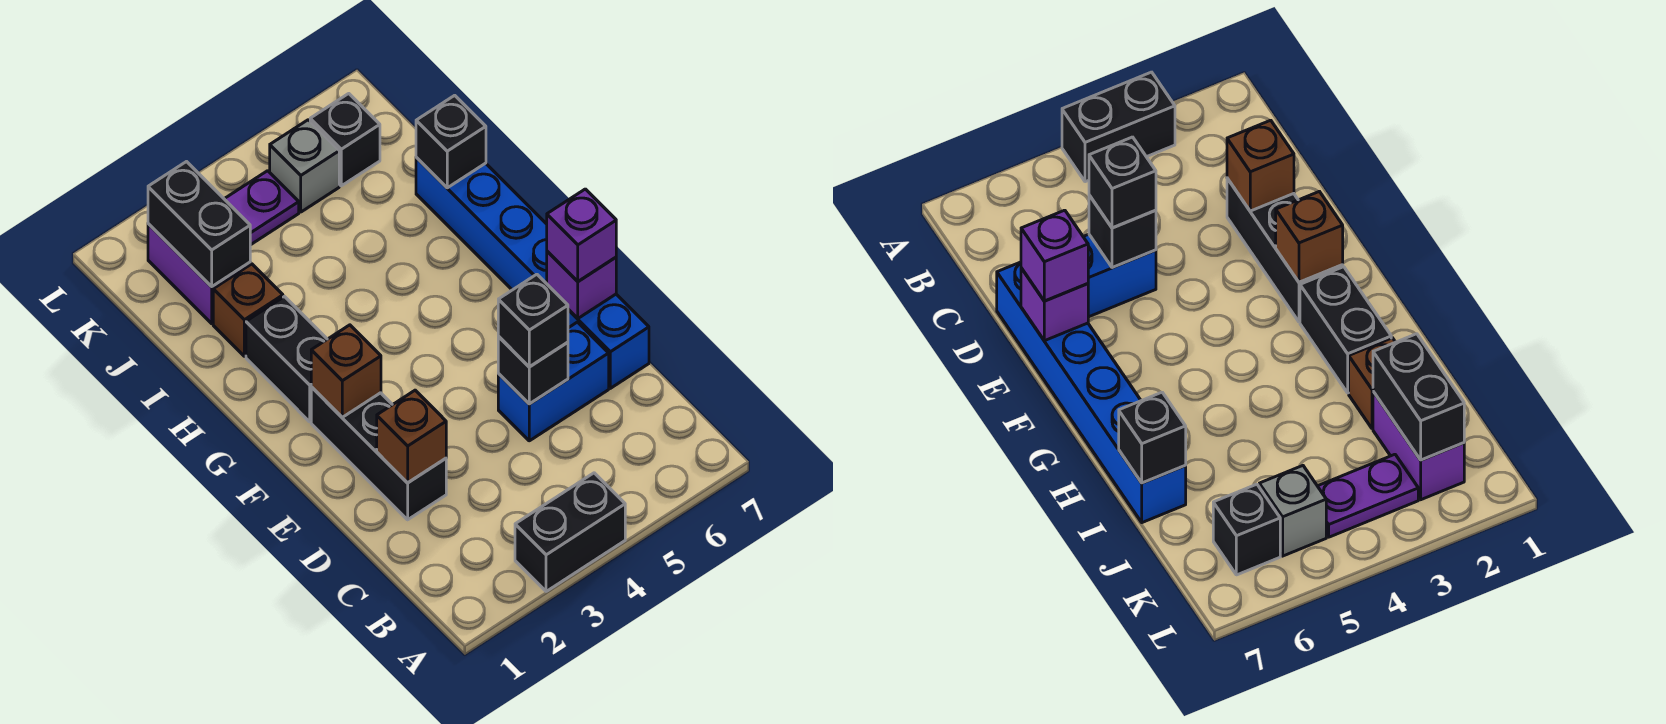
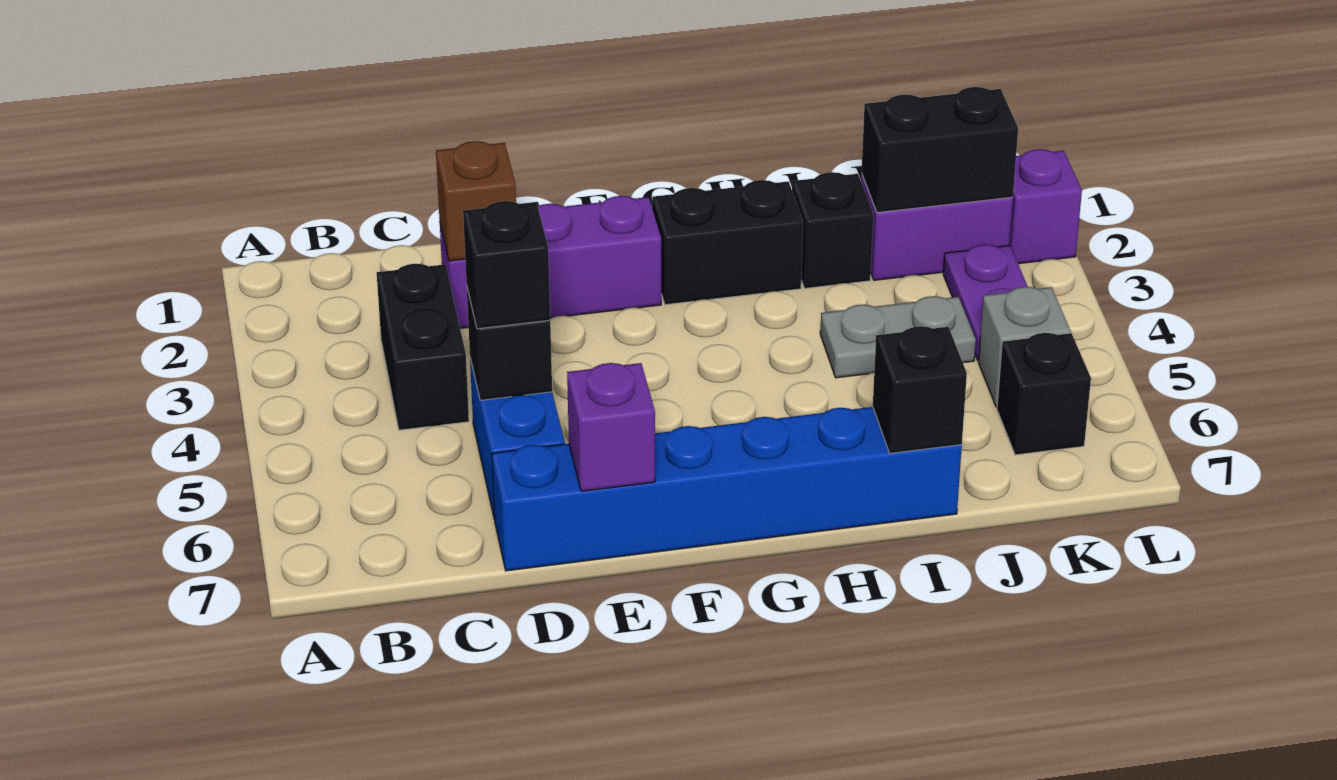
black 1x2 brick [515,473,625,591] -> black 1x2 brick moved to [377,264,469,430]
black 1x3 brick [311,387,446,520] -> purple 1x3 brick [440,196,661,328]
purple 1x1 brick [547,189,616,281] -> purple 1x1 brick moved to [1009,149,1082,264]
brown 1x1 brick [311,325,381,417] -> none
brown 1x1 brick [213,264,283,356] -> black 1x1 brick [792,172,873,288]
none -> grey 1x2 plate [820,296,976,378]

